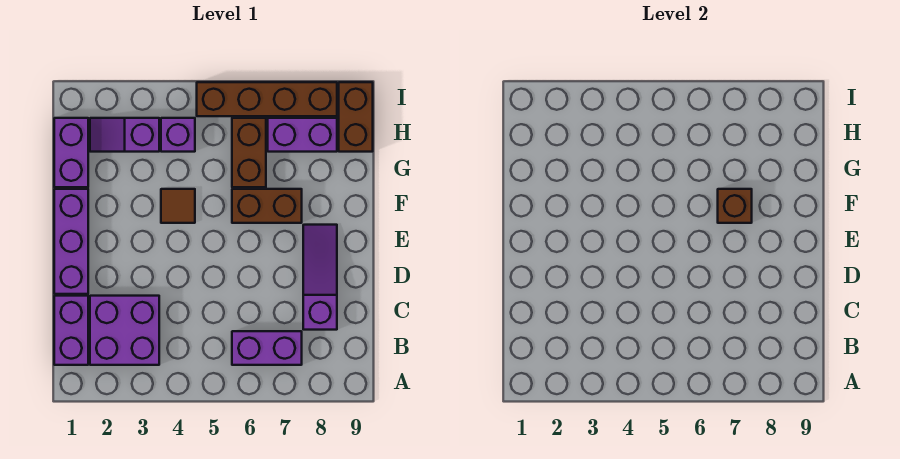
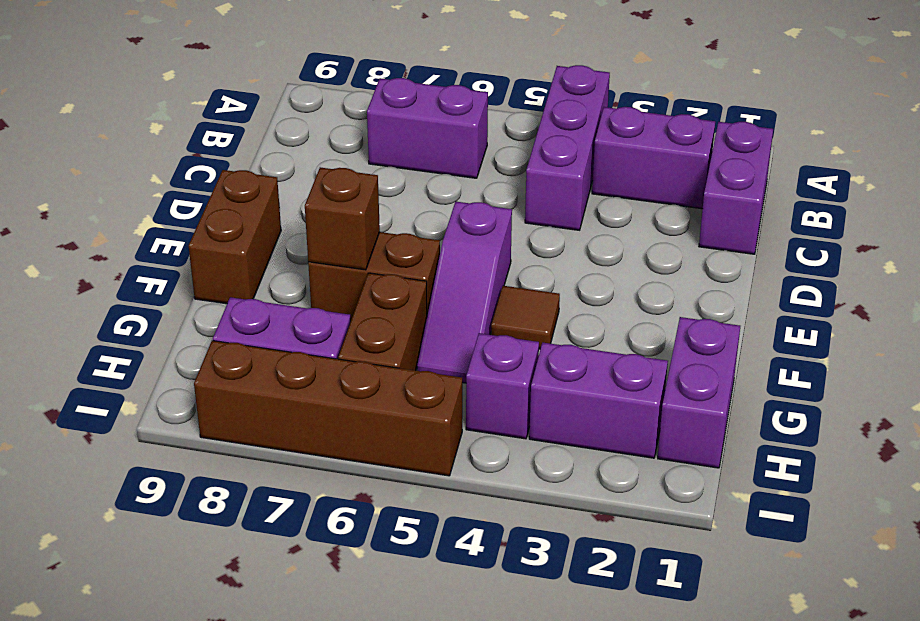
purple 2x2 brick [90,296,159,365] -> purple 1x2 brick [592,107,715,209]
purple 1x3 slope [303,225,337,330] -> purple 1x3 slope moved to [417,202,512,383]
purple 1x3 brick [54,189,88,294] -> purple 1x3 brick moved to [525,65,610,230]
purple 1x2 slope [90,118,159,152] -> purple 1x2 brick [529,343,668,458]
brown 1x2 brick [339,82,373,152] -> brown 1x2 brick moved to [189,170,281,304]

